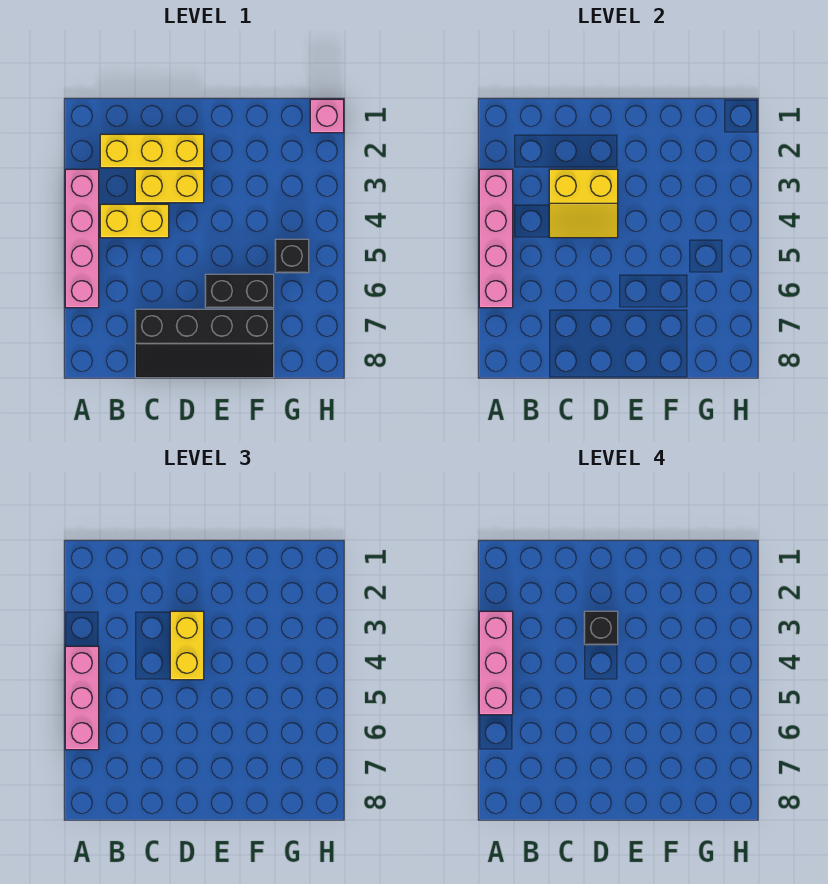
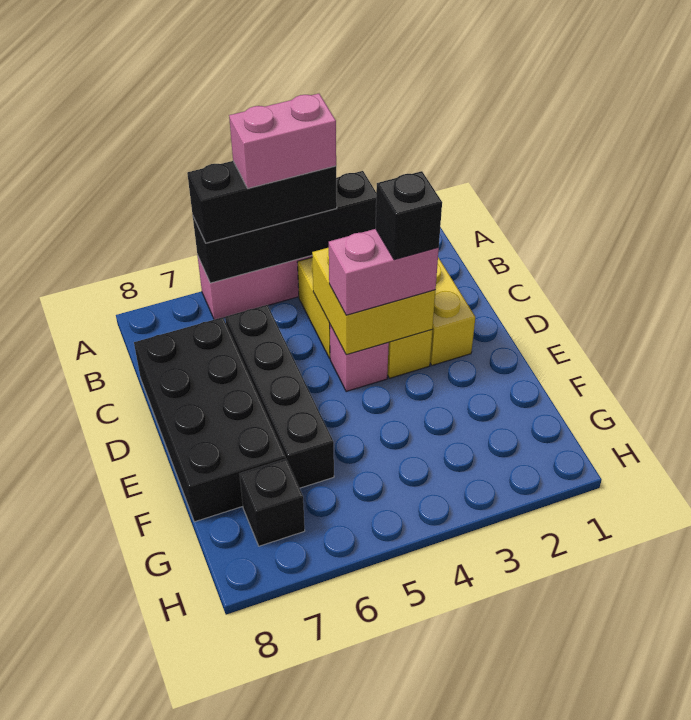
pink 1x4 brick [479,169,513,308] -> black 1x4 brick [193,171,376,283]
pink 1x3 brick [479,611,513,715] -> pink 1x2 brick [229,94,336,188]
pink 1x3 brick [65,646,99,750] -> black 1x3 brick [187,161,337,243]
yellow 2x2 slope [549,169,618,238] -> yellow 2x2 brick [312,248,435,355]
black 2x4 slope [135,309,274,378] -> black 2x4 brick [134,317,286,522]
yellow 1x2 brick [170,611,204,680] -> pink 1x2 brick [329,229,439,315]
black 1x2 brick [205,274,274,308] -> black 1x4 brick [225,305,334,488]
black 1x1 brick [275,239,309,273] -> black 1x1 brick moved to [240,459,305,546]
pink 1x1 brick [310,99,344,133] -> pink 1x1 brick moved to [330,325,389,391]

